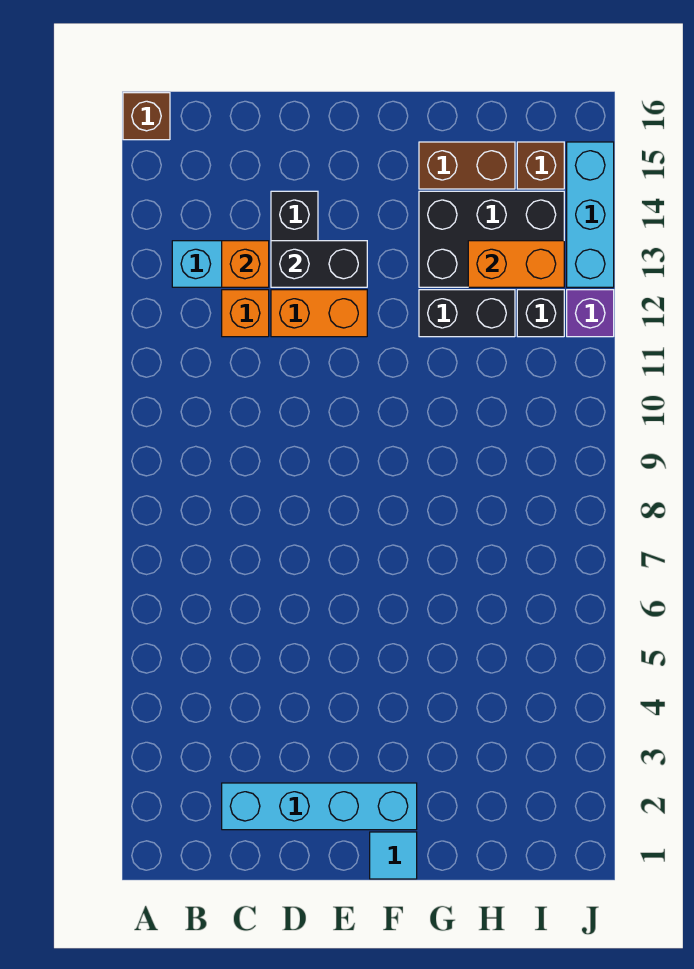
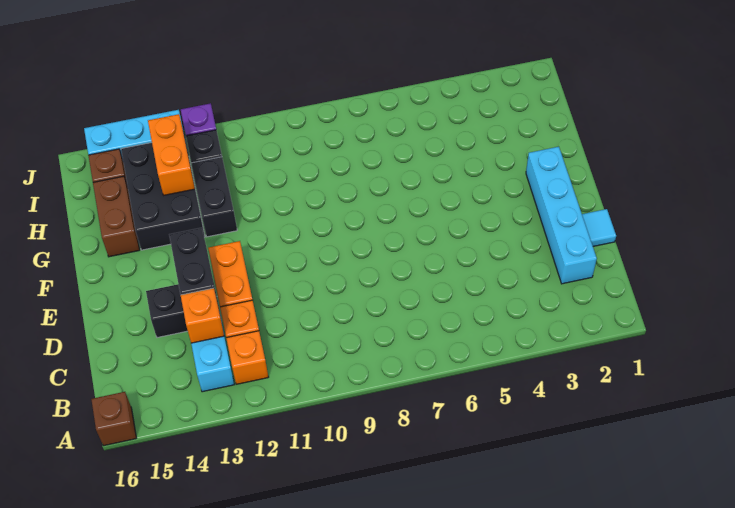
none -> orange 1x1 brick [226,331,268,384]
cyan 1x1 tile [370,832,417,879] -> cyan 1x1 tile moved to [582,209,616,246]

